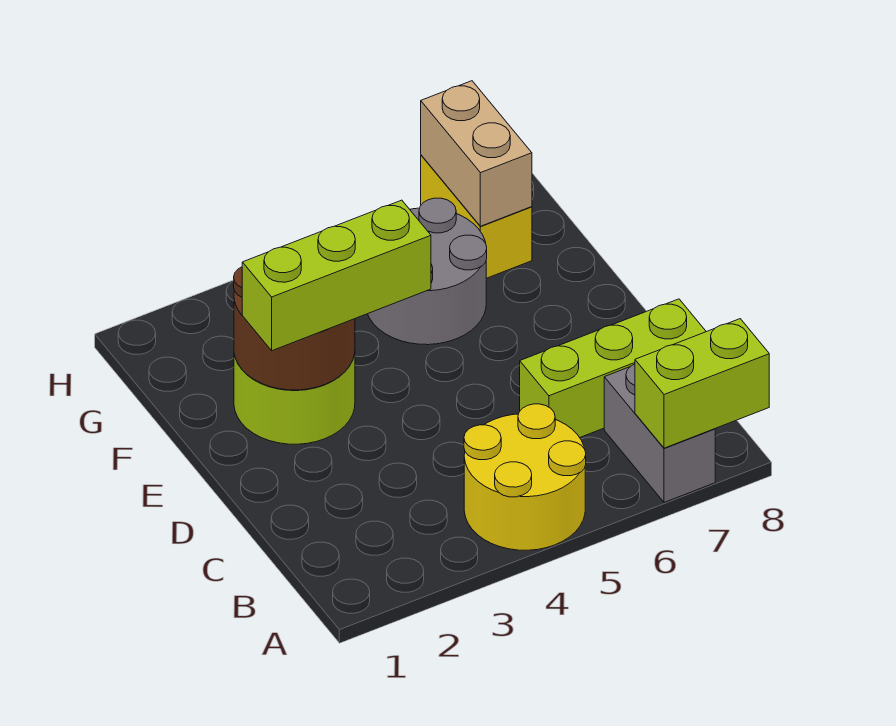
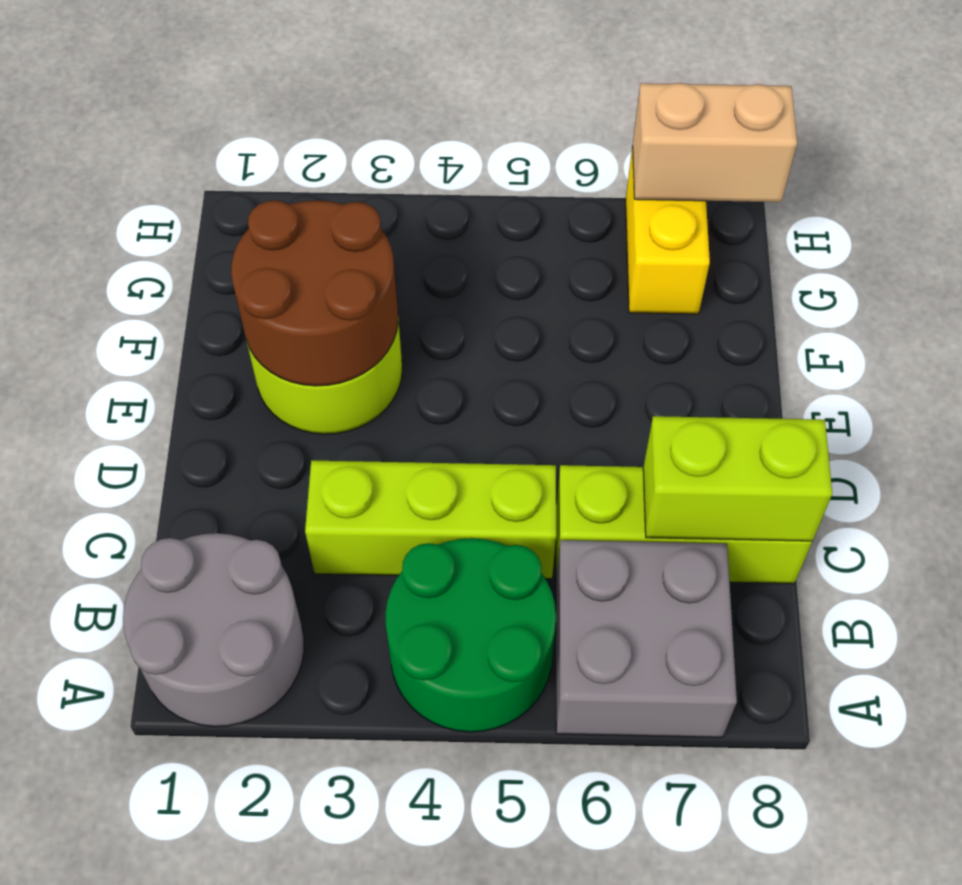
yellow 2x2 round brick [464,404,586,550] -> green 2x2 round brick [385,538,556,732]
grey 1x2 brick [604,364,715,502] -> grey 2x2 brick [556,540,737,737]
lime 1x2 brick [635,319,769,448] -> lime 1x2 brick moved to [643,416,832,541]
lime 1x3 brick [242,200,431,351] -> lime 1x3 brick moved to [305,460,556,579]
grey 2x2 round brick [368,198,487,345] -> grey 2x2 round brick moved to [123,533,304,727]
tan 1x2 brick [421,81,532,226] -> tan 1x2 brick turned to [633,83,797,202]

